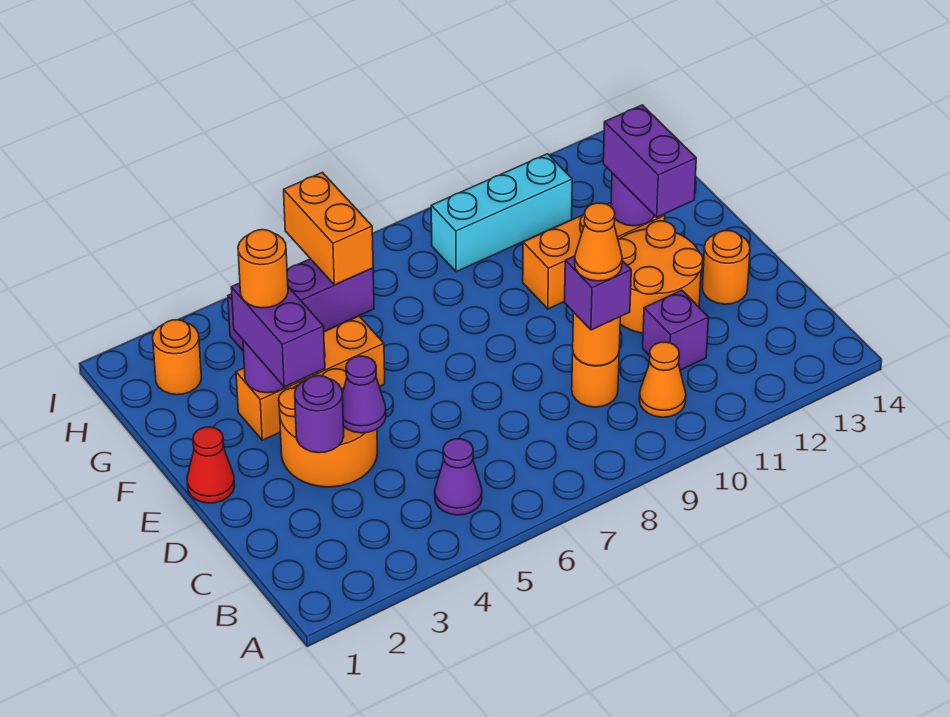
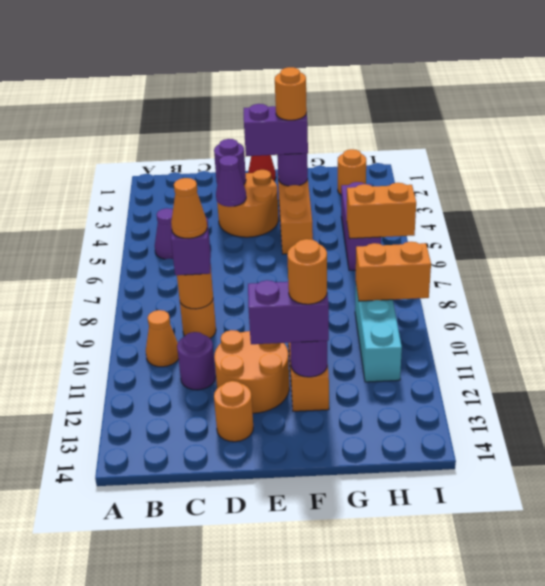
purple 1x1 brick [643,290,709,370] -> purple 1x1 round brick [177,332,216,390]
none -> orange 1x1 round brick [287,239,327,304]
none -> orange 1x2 brick [356,242,431,301]

